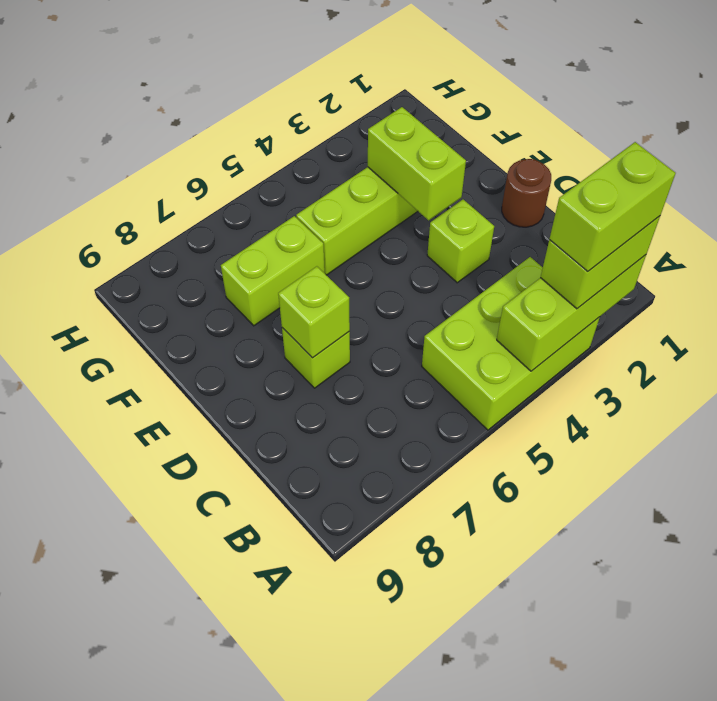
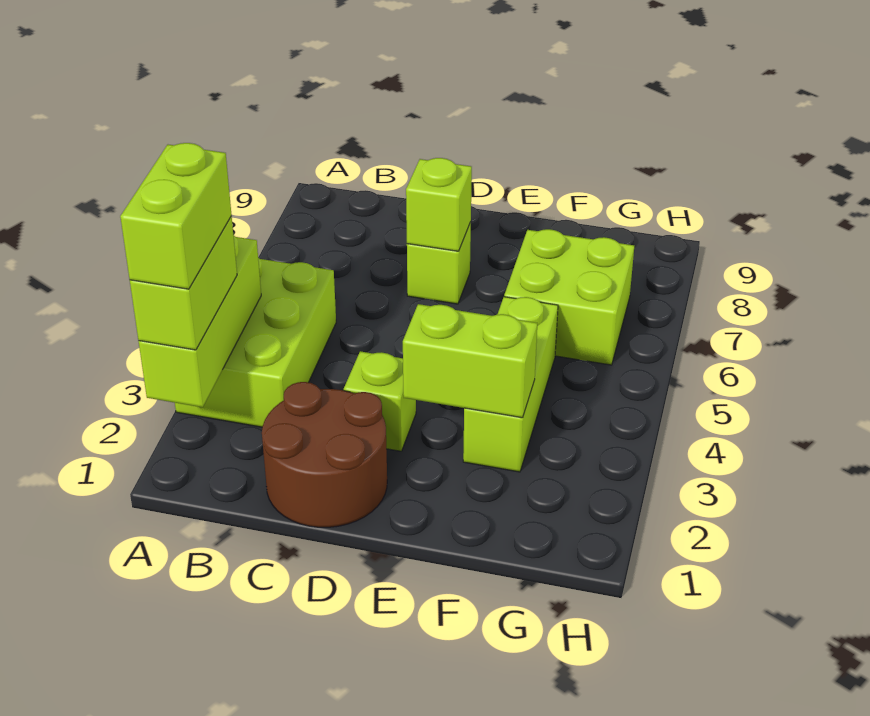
brown 1x1 round brick [502,159,551,227] -> brown 2x2 round brick [262,382,387,527]
lime 1x2 brick [221,216,325,326] -> lime 2x2 brick [504,229,634,365]

